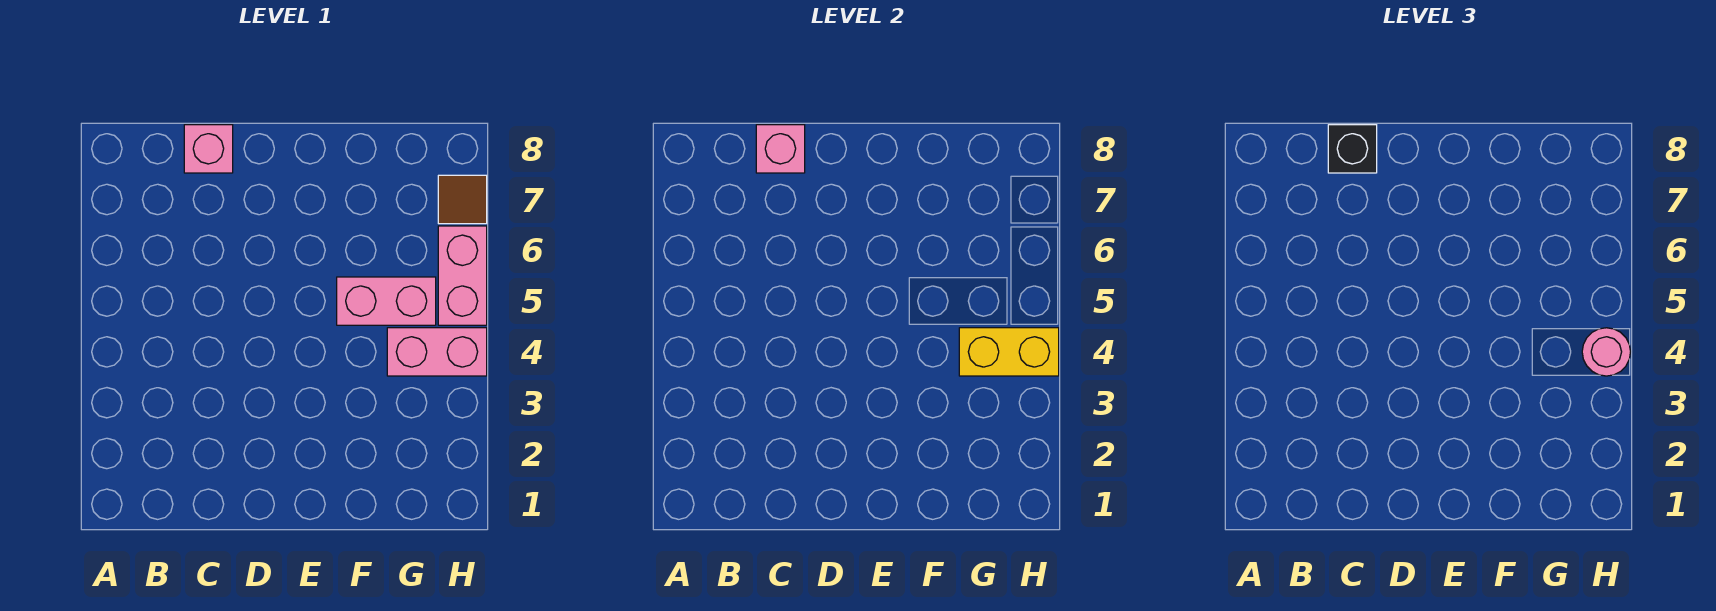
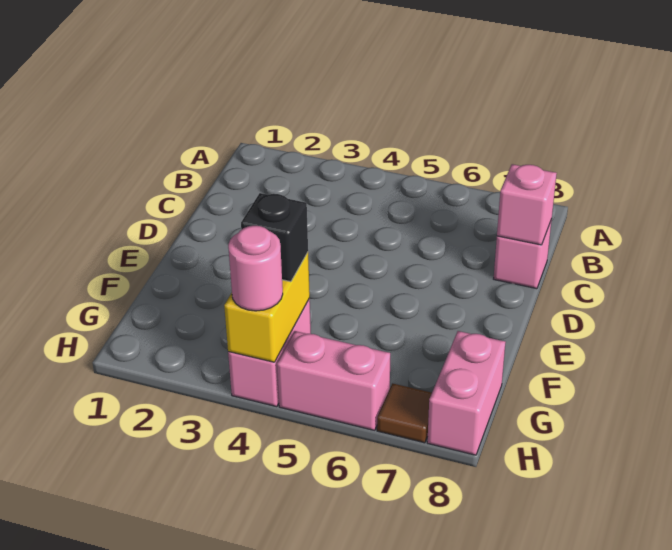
black 1x1 brick [1328,125,1377,173] -> black 1x1 brick moved to [241,193,308,282]
pink 1x2 brick [337,277,436,325] -> pink 1x2 brick moved to [427,331,505,455]

